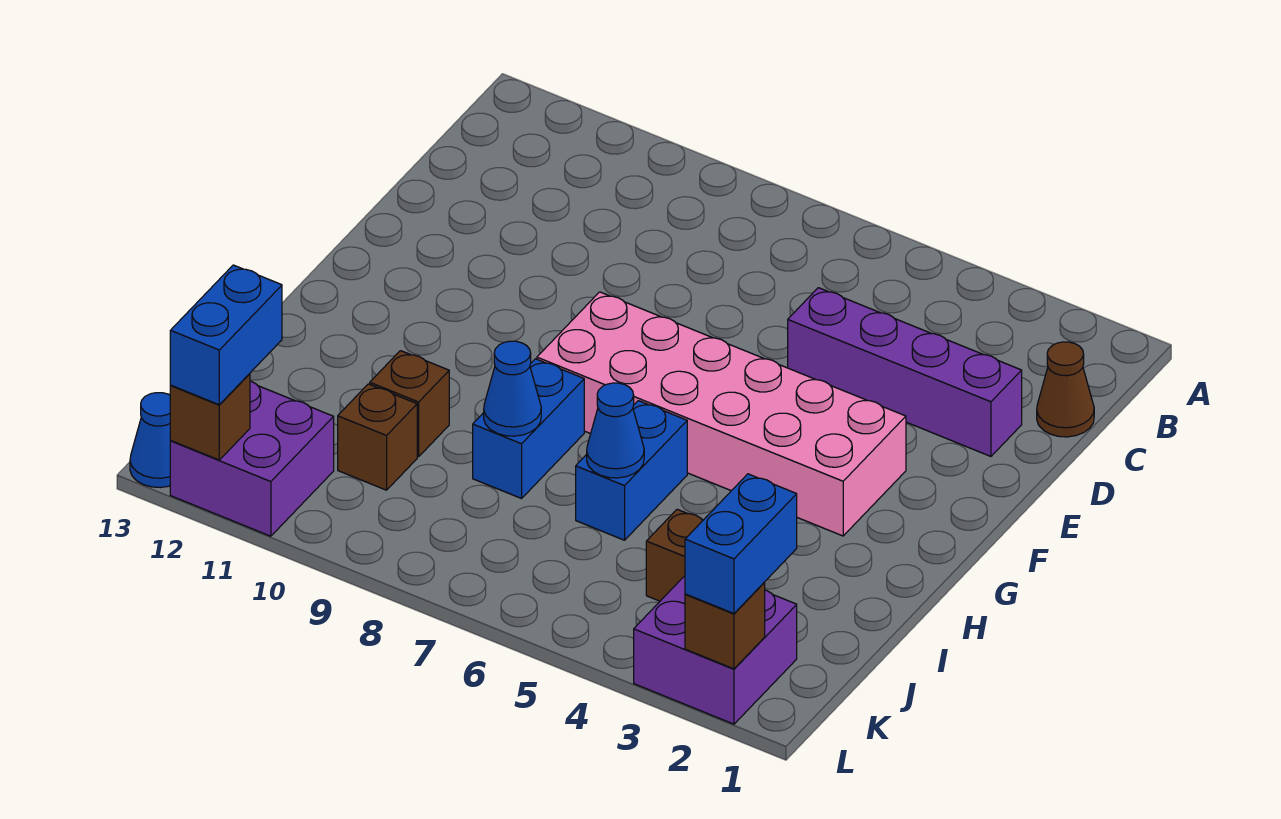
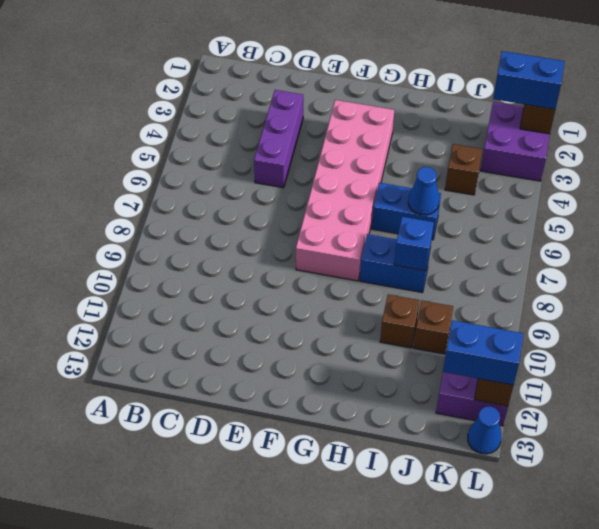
brown 1x1 cone [1037,342,1094,437] -> none
purple 1x4 brick [788,288,1022,456] -> purple 1x3 brick [254,90,303,188]
blue 1x1 cone [484,341,541,436] -> blue 1x1 brick [394,217,434,271]

